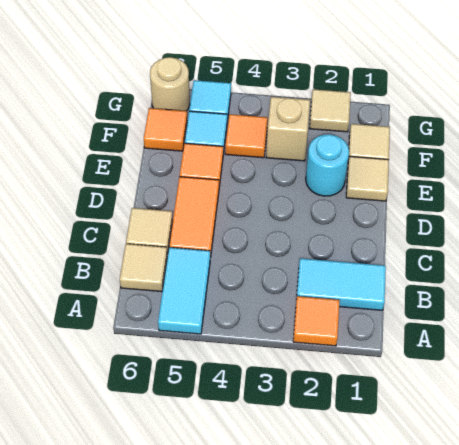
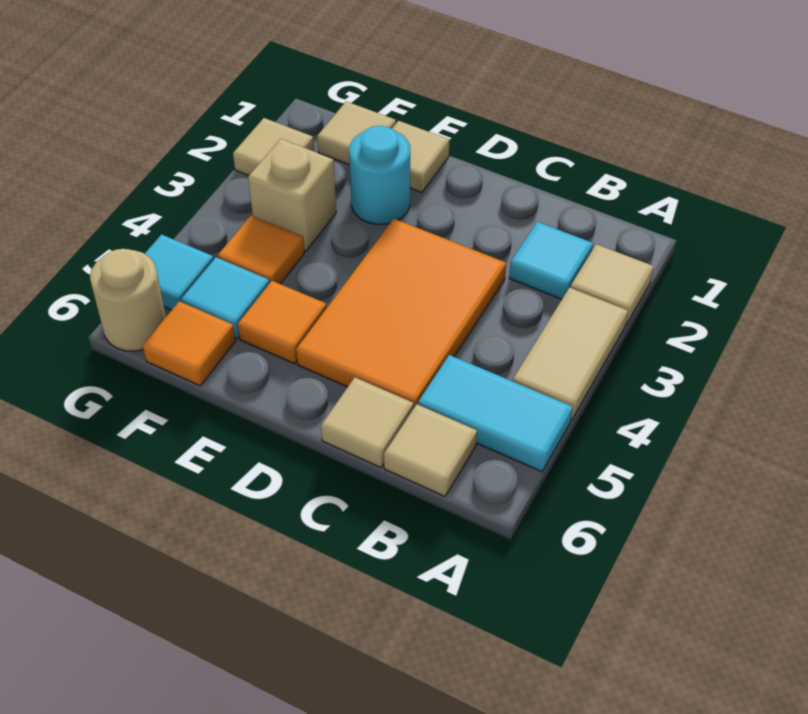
orange 1x1 tile [293,296,340,346] -> tan 1x1 tile [570,244,654,324]
none -> tan 1x2 tile [513,288,628,420]
cyan 1x2 tile [296,258,386,310] -> cyan 1x1 tile [509,222,593,299]
orange 1x2 tile [169,177,219,258] -> orange 2x3 tile [296,219,506,407]

